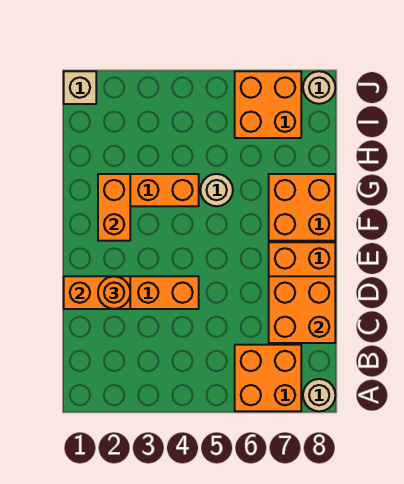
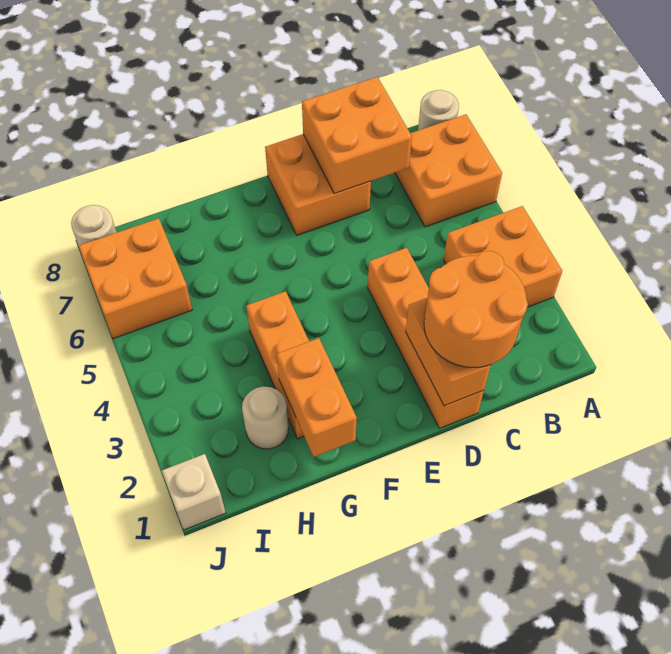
orange 1x1 round brick [98,276,130,309] -> orange 2x2 round brick [424,251,528,367]
orange 1x2 brick [98,174,130,241] -> orange 1x2 brick turned to [277,338,357,457]
orange 2x2 brick [269,174,335,241] -> orange 2x2 brick moved to [444,206,562,307]
tan 1x1 round brick [200,174,233,206] -> tan 1x1 round brick moved to [242,387,289,449]

